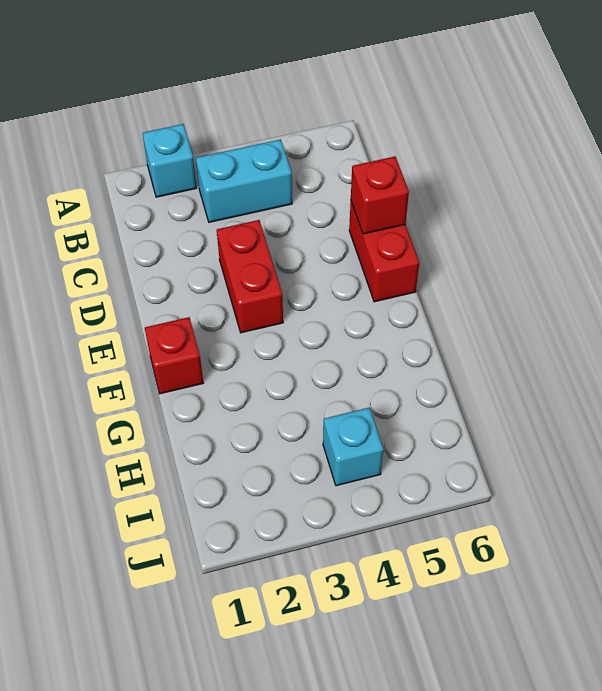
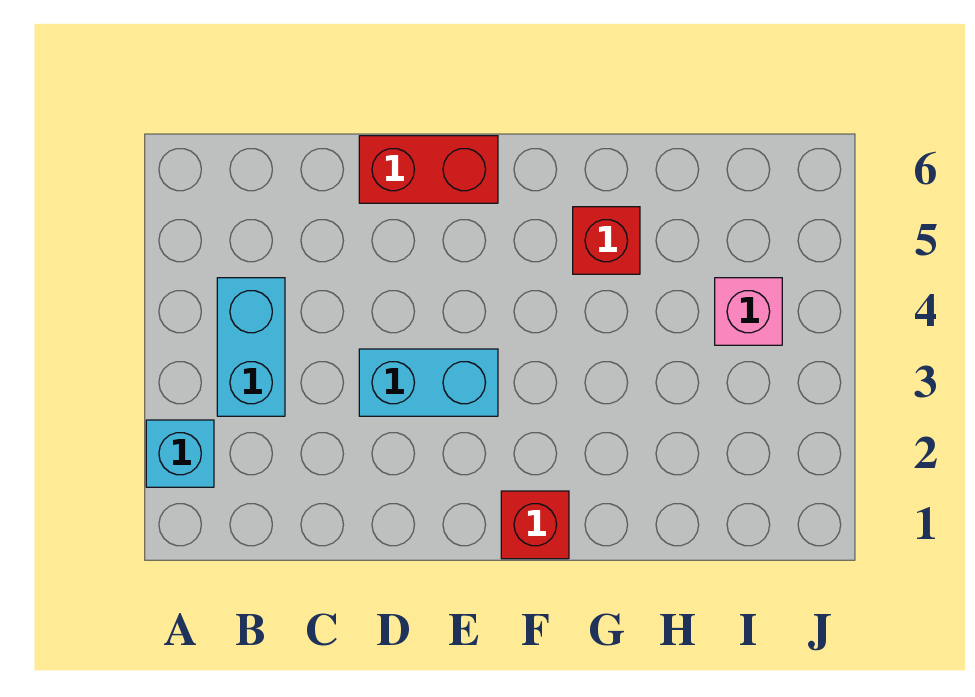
red 1x2 brick [217,220,283,333] -> cyan 1x2 brick [359,349,498,416]
red 1x1 brick [351,156,409,234] -> red 1x1 brick moved to [573,207,640,274]
cyan 1x1 brick [323,408,383,486] -> pink 1x1 brick [715,278,782,345]

